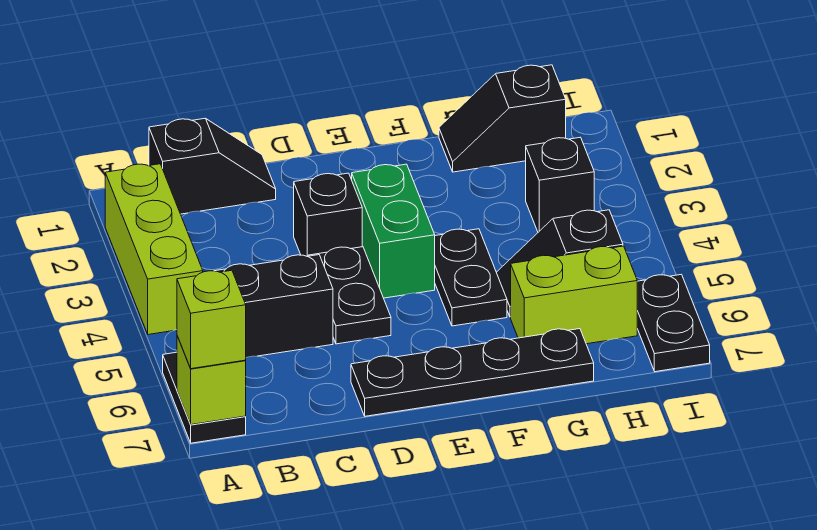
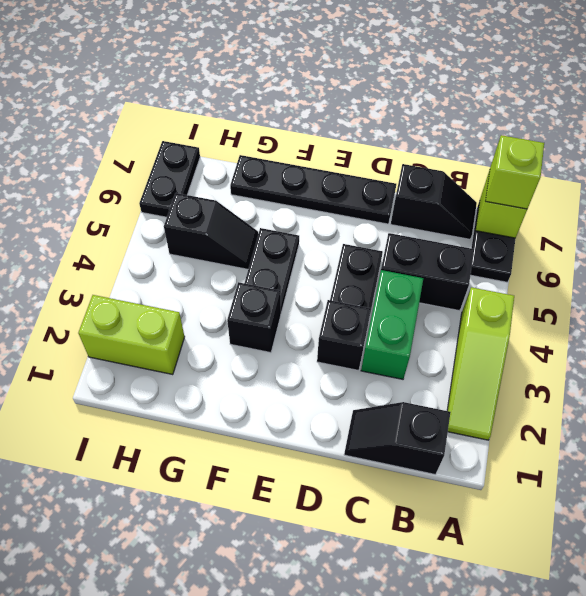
lime 1x3 brick [105,164,203,335] -> lime 1x3 slope [447,287,514,440]
green 1x2 brick [352,164,435,298] -> green 1x2 brick moved to [361,270,423,379]
black 1x2 slope [439,65,566,172] -> black 1x2 slope moved to [391,164,477,239]
lime 1x2 brick [511,246,637,344] -> lime 1x2 brick moved to [78,295,185,375]
black 1x1 brick [526,137,594,232] -> black 1x1 brick moved to [227,282,281,353]

